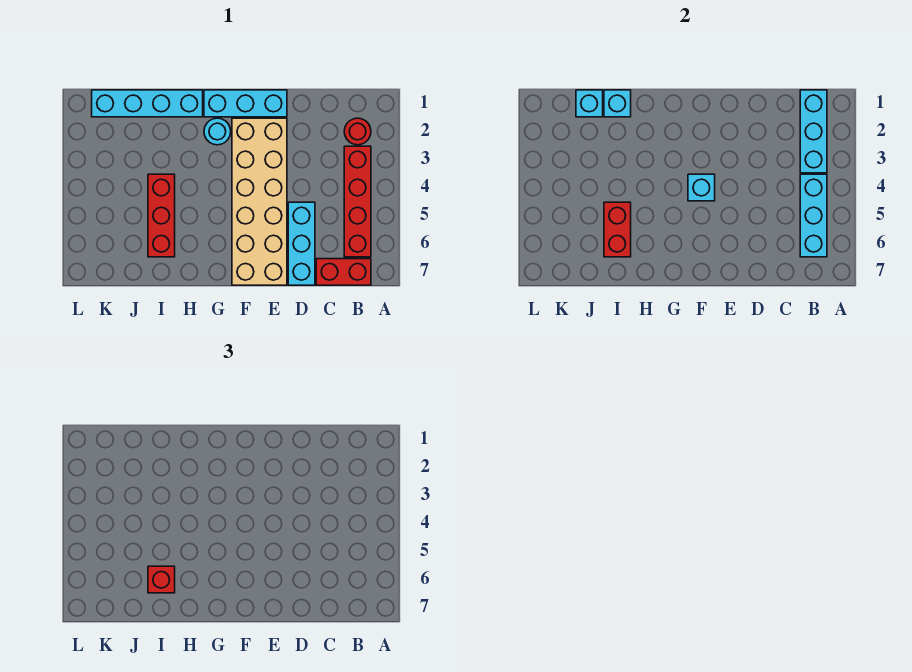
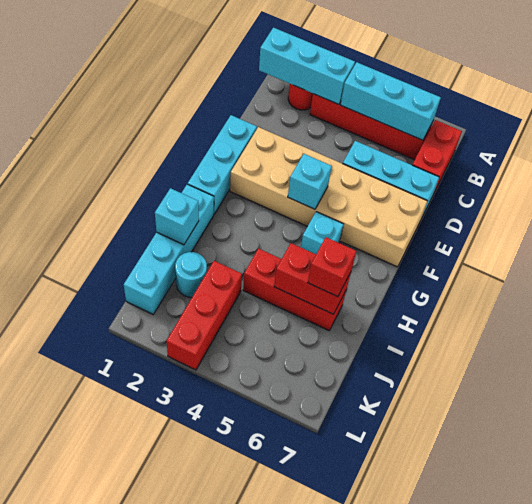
cyan 1x1 round brick [204,118,231,145] -> cyan 1x1 round brick moved to [175,252,207,297]
cyan 1x1 brick [576,90,603,117] -> cyan 1x1 brick moved to [301,212,344,254]
none -> red 1x3 brick [167,261,242,370]

